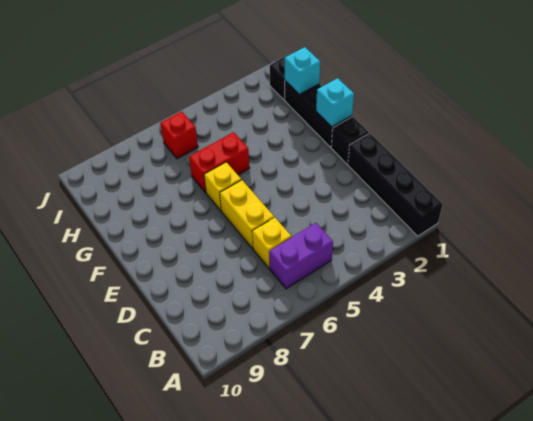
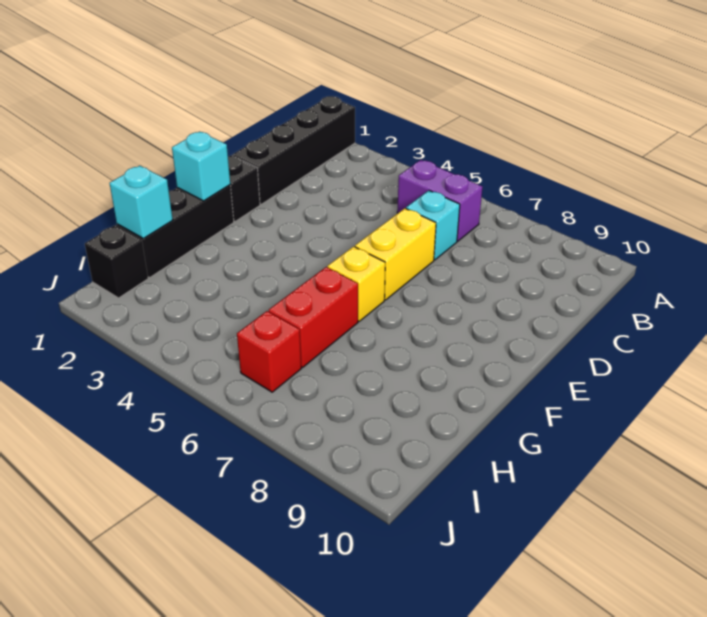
yellow 1x1 brick [252,218,291,268] -> cyan 1x1 brick [406,191,460,260]
red 1x2 brick [189,132,250,193] -> red 1x2 brick turned to [269,267,358,367]

